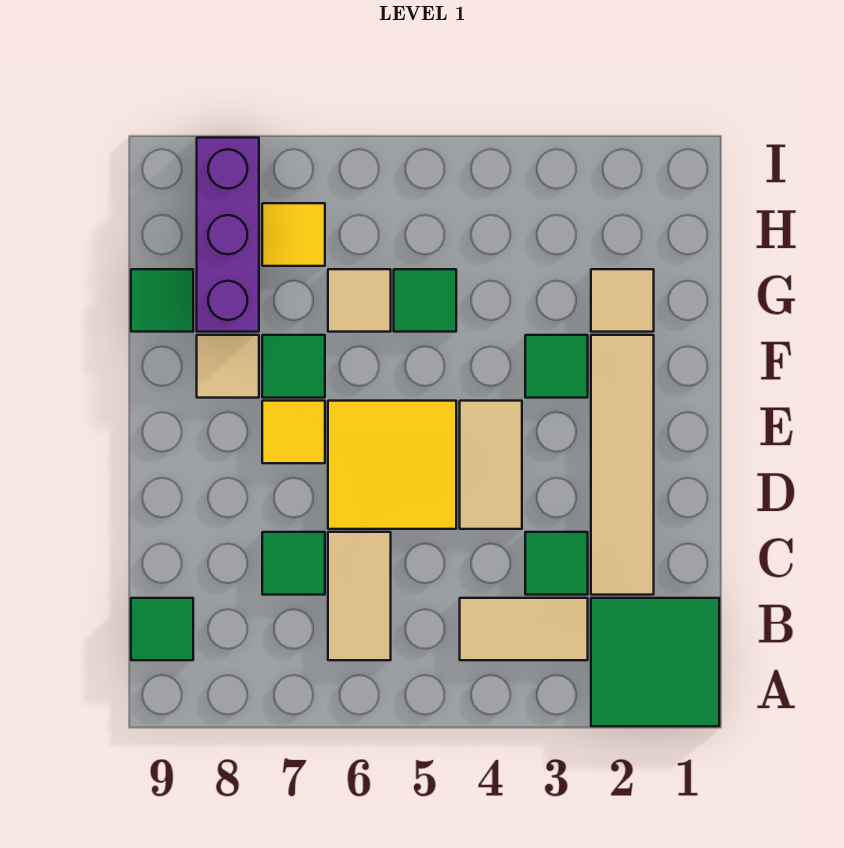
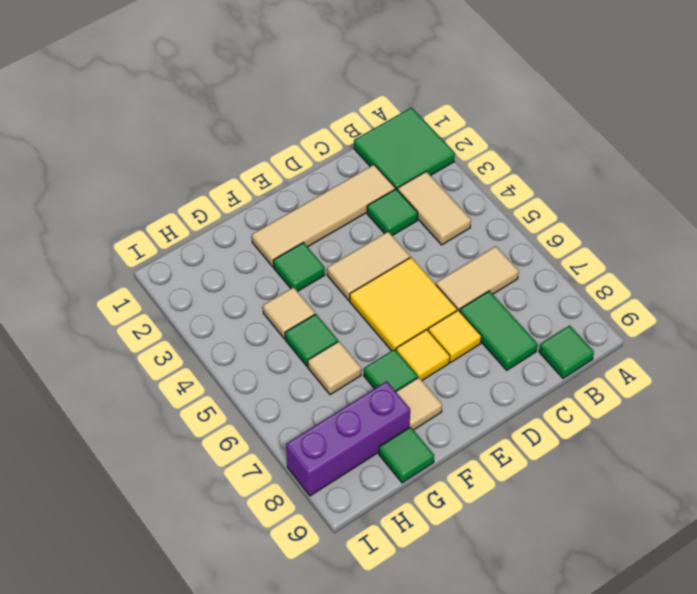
green 1x1 tile [262,532,325,595] -> green 1x2 tile [460,291,538,370]
tan 1x1 tile [591,269,654,332] -> tan 1x1 tile moved to [263,287,315,339]
yellow 1x1 tile [262,203,325,266] -> yellow 1x1 tile moved to [428,310,481,362]

